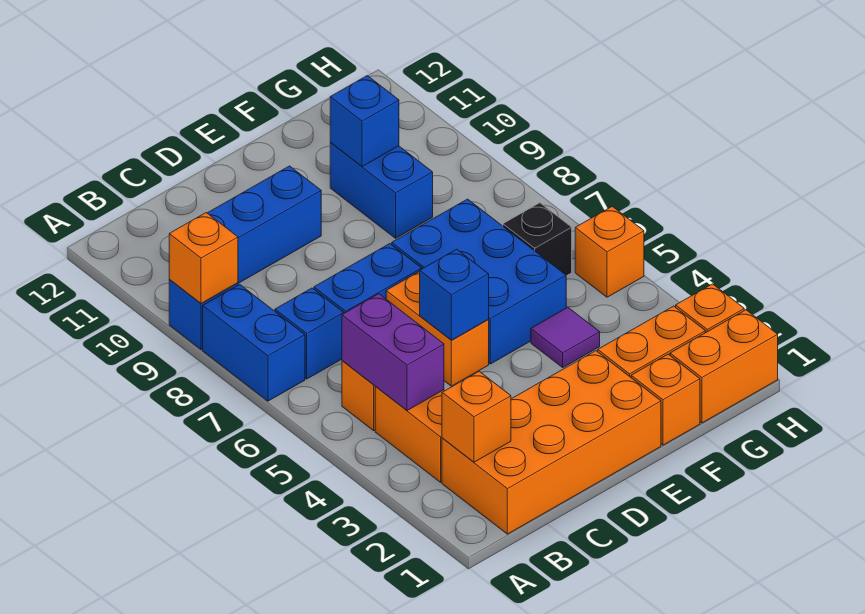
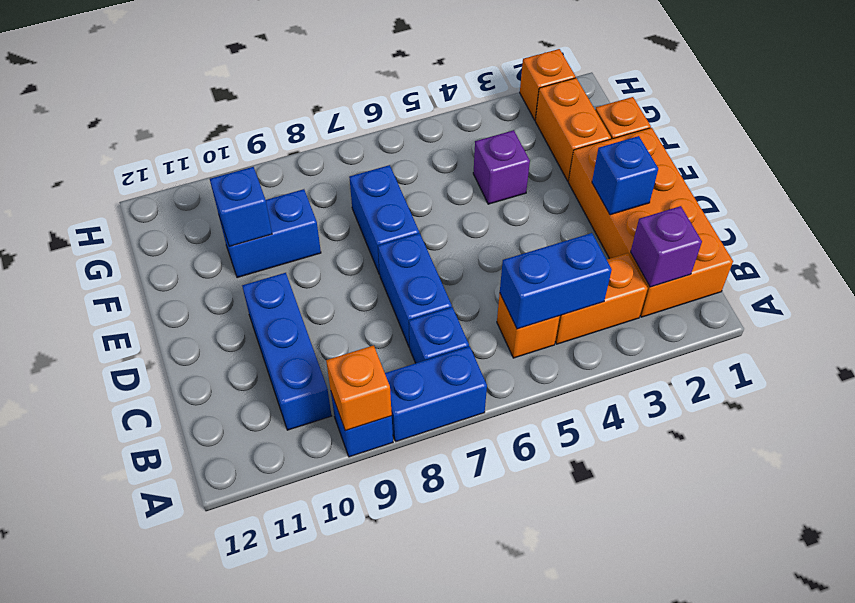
orange 1x1 brick [442,371,511,462] -> purple 1x1 brick [631,206,702,287]
purple 1x2 brick [342,294,444,411] -> blue 1x2 brick [500,233,612,329]
orange 1x2 brick [386,271,489,386] -> none
blue 1x1 brick [420,249,489,340] -> blue 1x1 brick moved to [592,136,658,215]
blue 2x3 brick [392,199,566,364] -> blue 1x2 brick [349,165,419,274]
purple 1x1 tile [531,307,600,367] -> purple 1x1 brick [473,130,530,204]
orange 1x2 brick [670,310,778,423] -> none
black 1x1 brick [503,203,572,276] -> none
orange 1x1 brick [575,206,644,297] -> none

